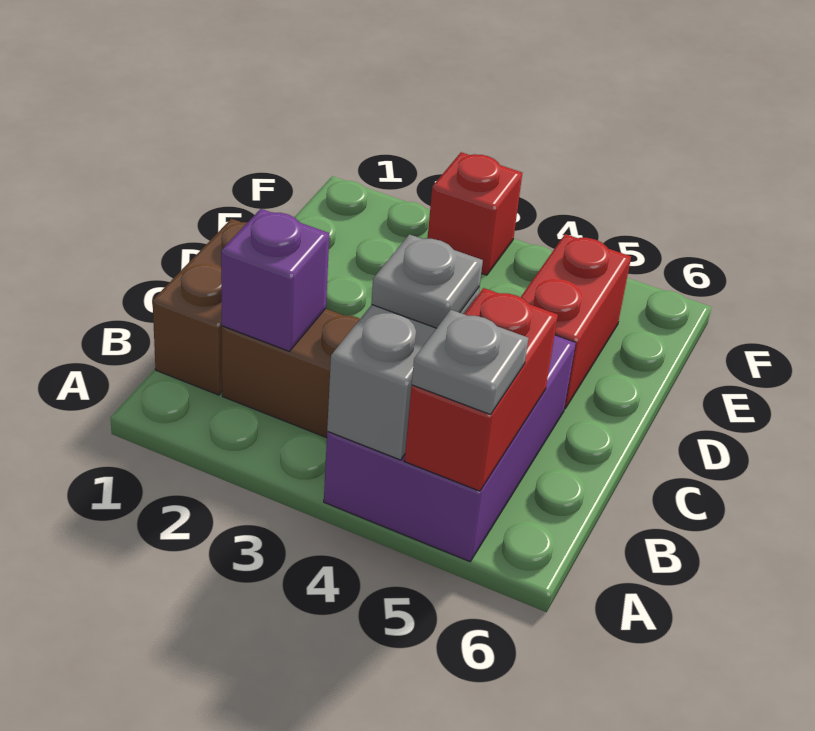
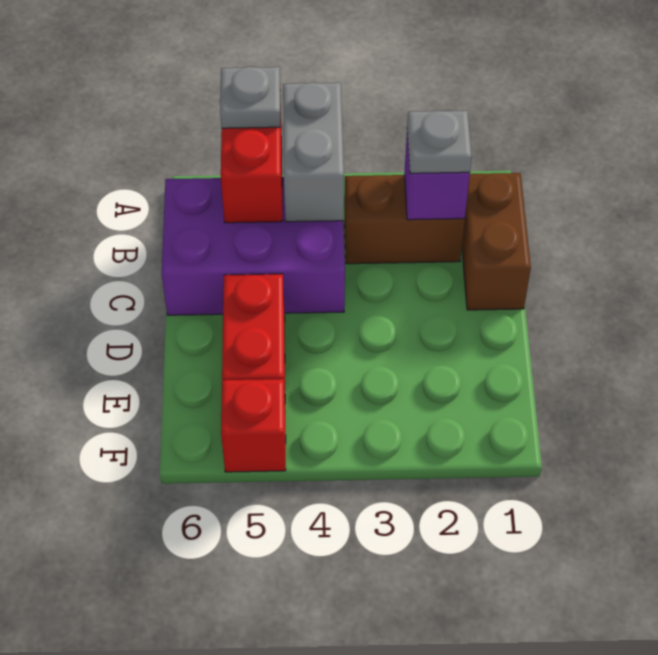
purple 2x3 brick [324,335,576,562] -> purple 2x3 brick turned to [162,177,345,315]
grey 1x1 plate [371,234,483,328] -> grey 1x1 plate moved to [407,111,472,173]
red 1x1 brick [427,152,522,275] -> red 1x1 brick moved to [221,379,286,472]

